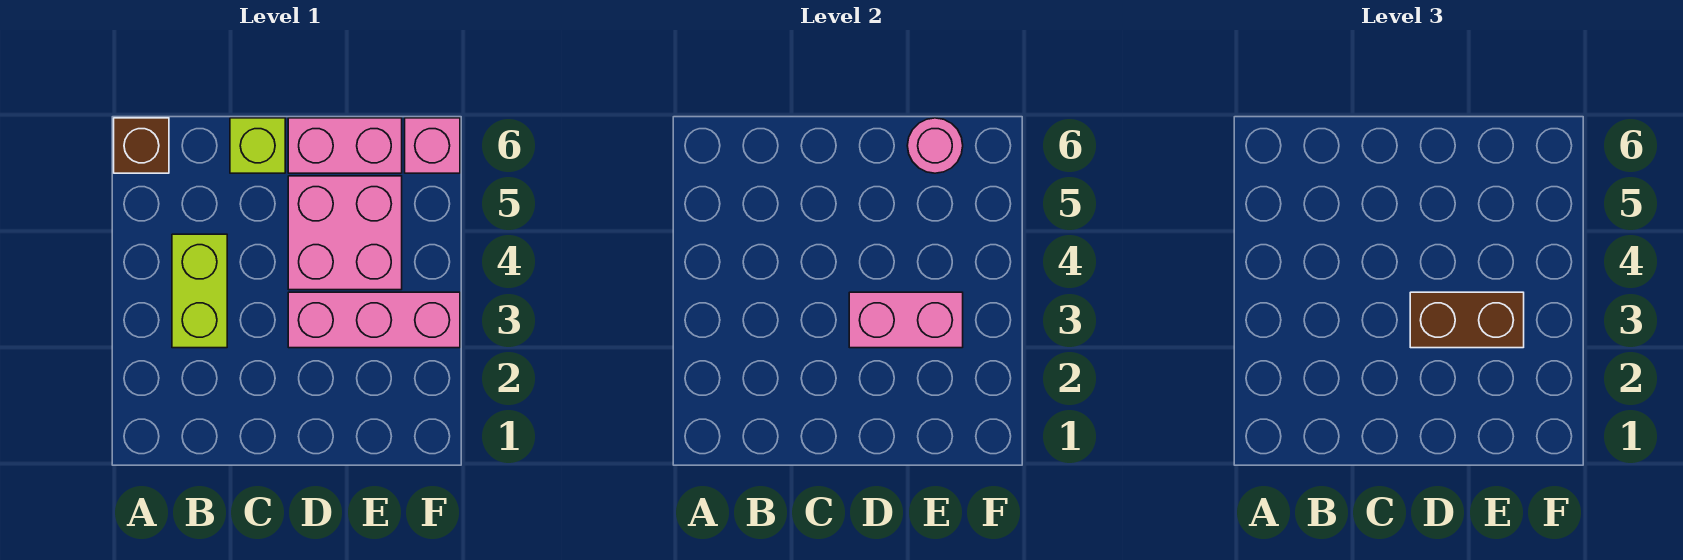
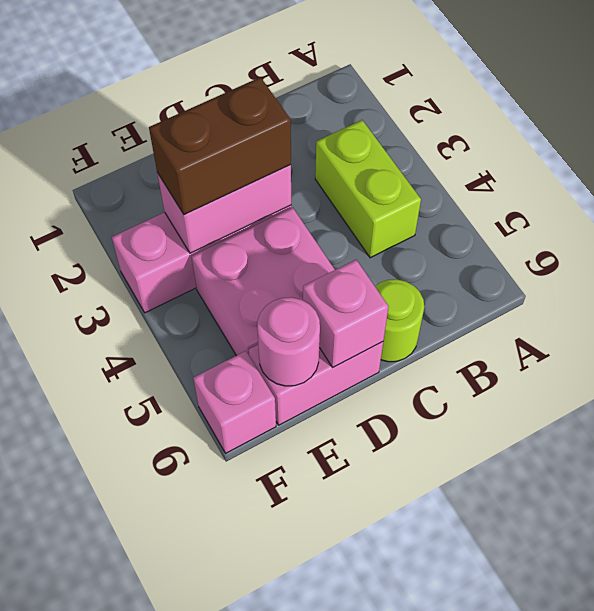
brown 1x1 brick [114,118,169,173] -> none
lime 1x1 brick [230,118,285,173] -> lime 1x1 round brick [375,279,424,362]
none -> pink 1x1 brick [303,260,388,367]

